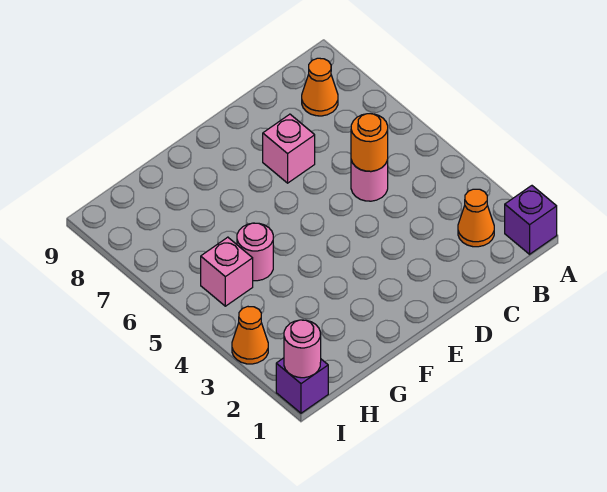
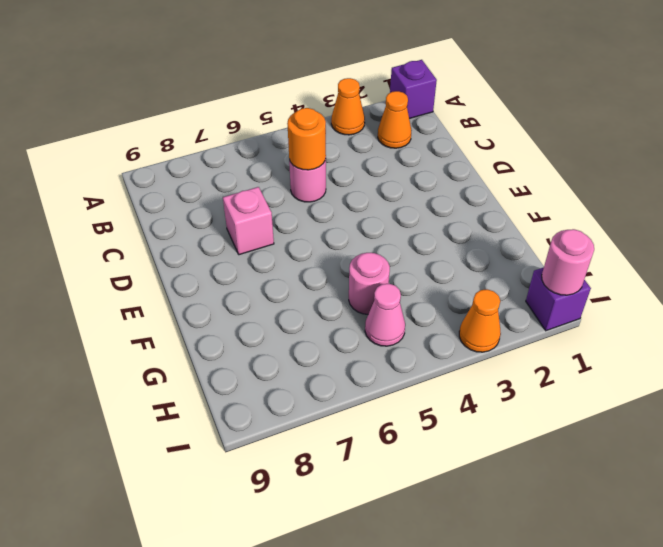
orange 1x1 cone [302,58,338,116] -> orange 1x1 cone moved to [331,78,365,135]
pink 1x1 brick [201,237,253,306] -> pink 1x1 cone [365,284,405,346]

